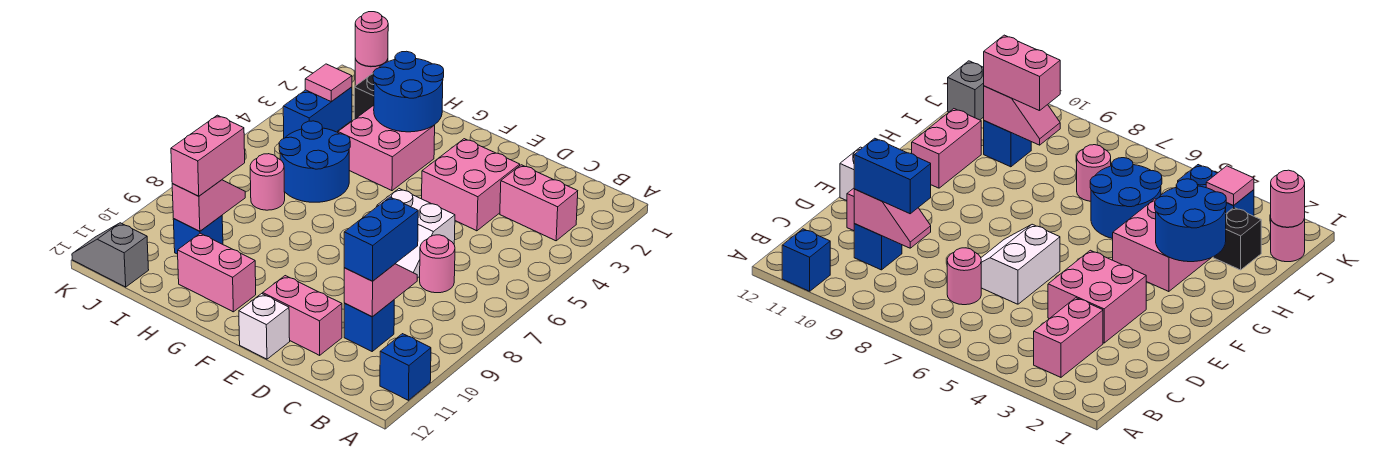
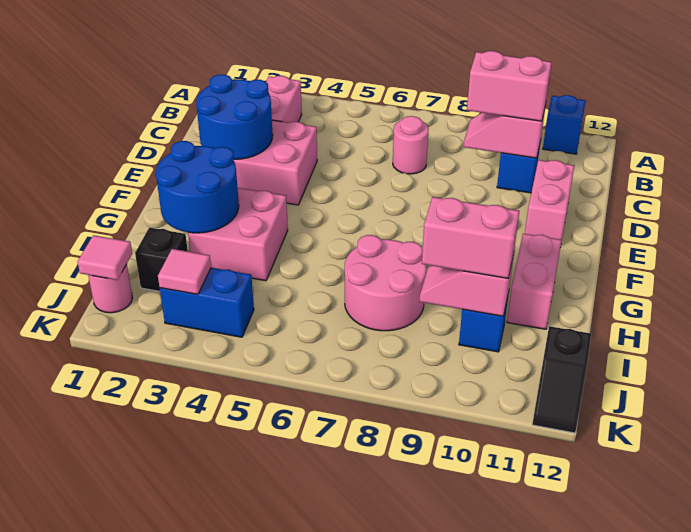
blue 1x2 brick [344,197,418,281] -> pink 1x2 brick [467,51,552,121]
white 2x2 slope [377,189,455,278] -> none
white 1x1 brick [239,294,290,359] -> none
blue 2x2 round brick [279,121,350,202] -> blue 2x2 round brick moved to [196,75,273,159]
pink 1x1 round brick [250,154,285,210] -> pink 2x2 round brick [345,235,426,331]
pink 1x1 round brick [355,12,388,67] -> pink 1x1 tile [78,235,132,280]
grey 1x2 slope [72,223,149,287] -> black 1x2 slope [532,326,591,433]

